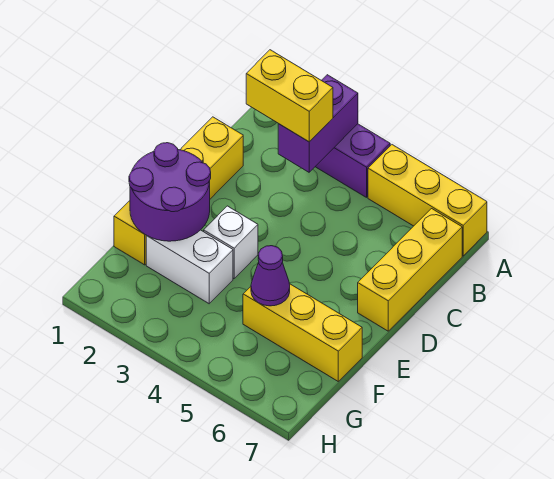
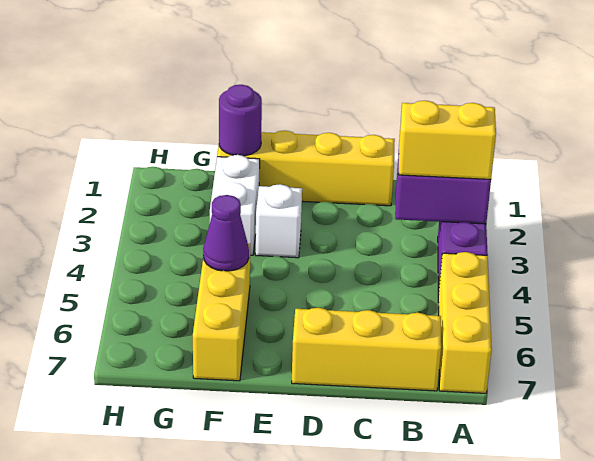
yellow 1x2 brick [246,50,333,142] -> yellow 1x2 brick turned to [399,101,496,179]
purple 2x2 round brick [129,143,211,241] -> purple 1x1 round brick [219,85,262,156]

